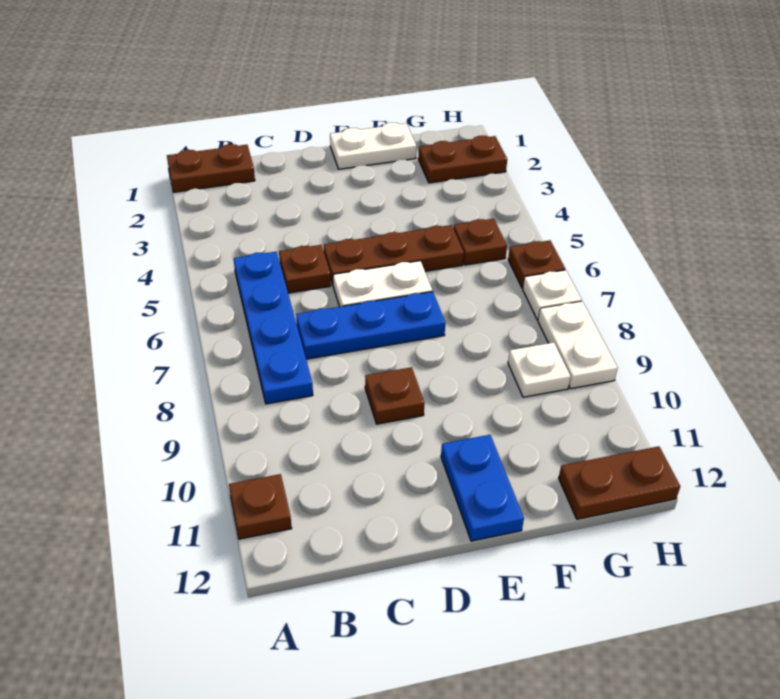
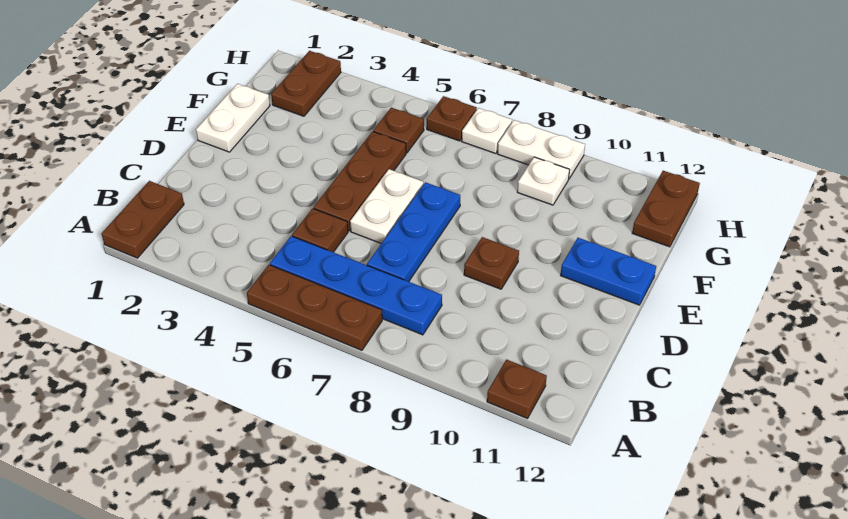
none -> brown 1x3 plate [247,265,382,350]

